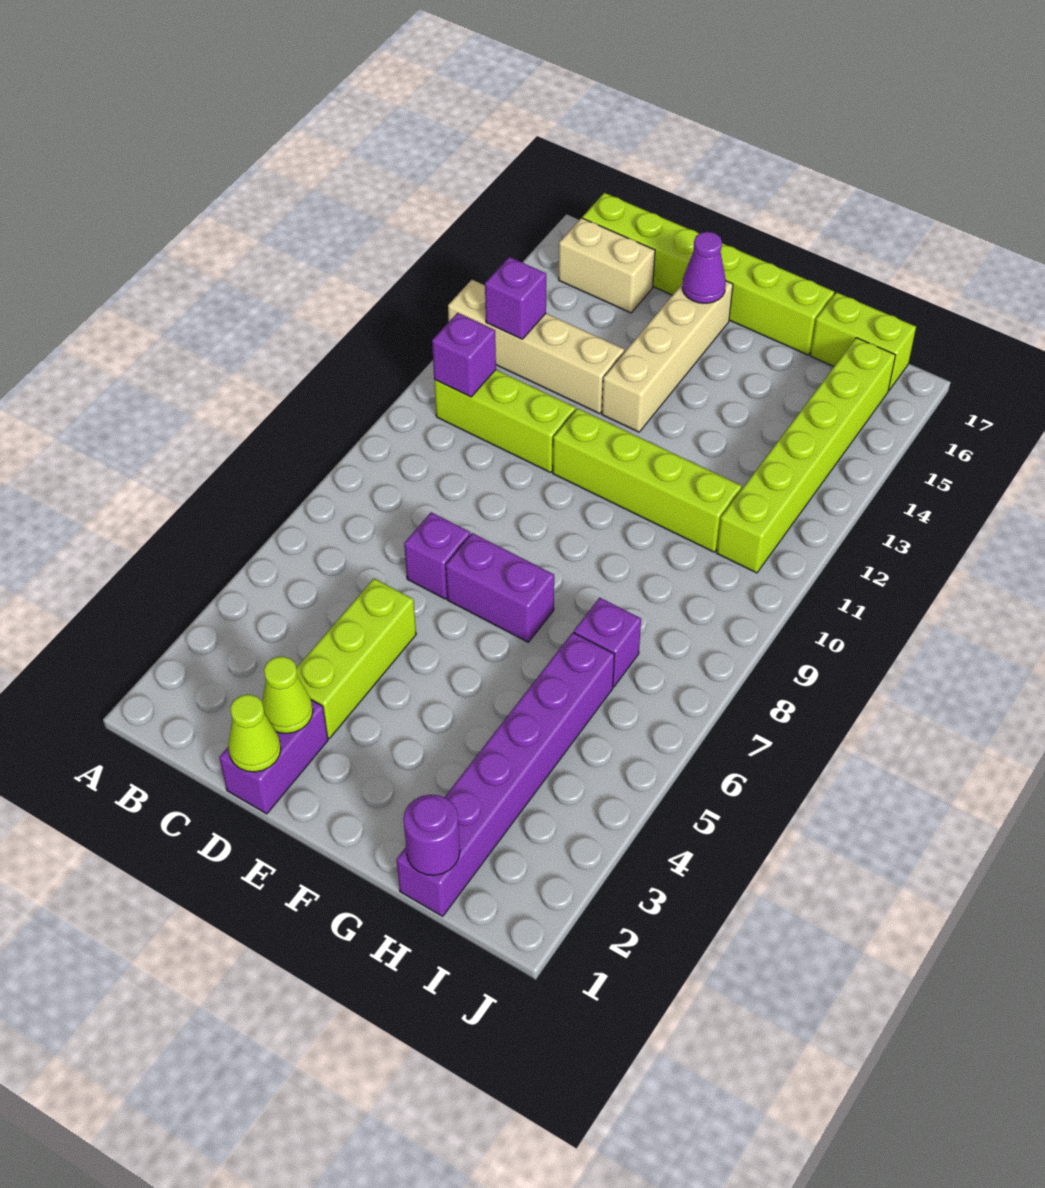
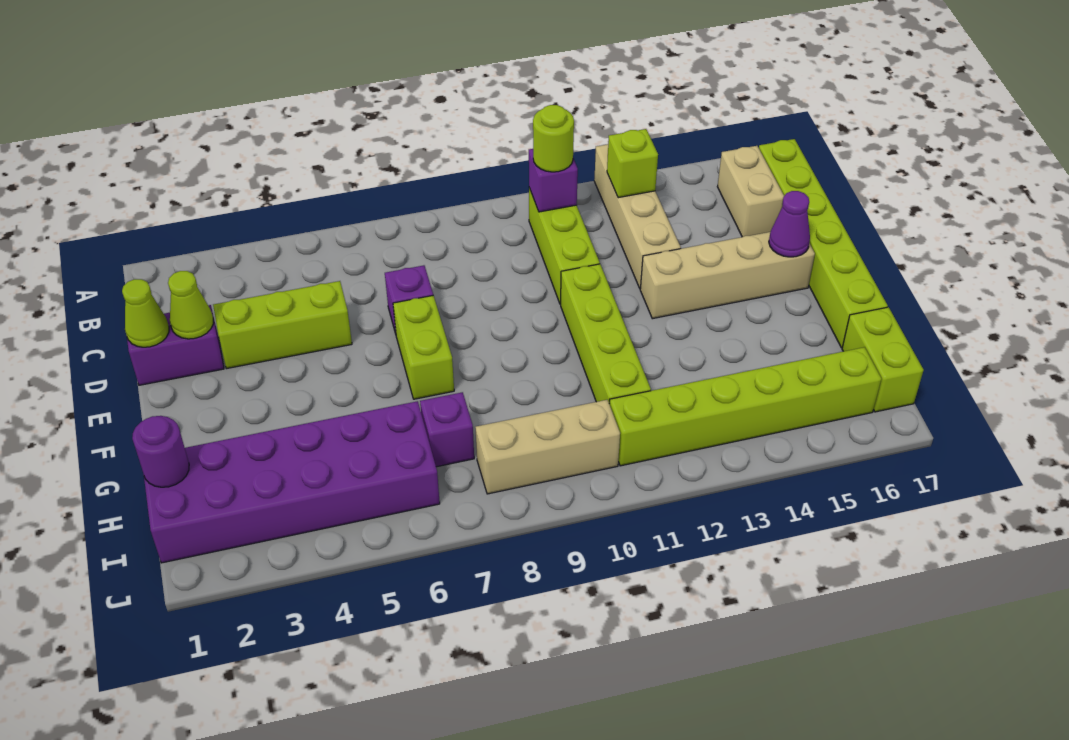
none -> lime 1x1 round brick [533,105,574,172]
purple 1x1 brick [485,257,546,339] -> lime 1x1 brick [607,129,658,198]
purple 1x2 brick [446,533,554,642] -> lime 1x2 brick [393,295,454,399]
purple 1x6 brick [396,632,615,916] -> purple 2x6 brick [144,401,440,563]
none -> tan 1x3 brick [475,400,620,494]

